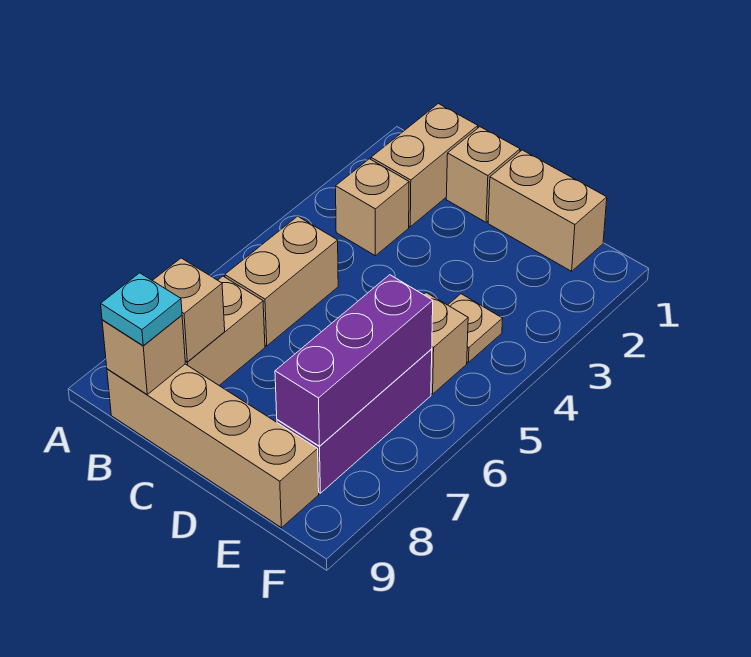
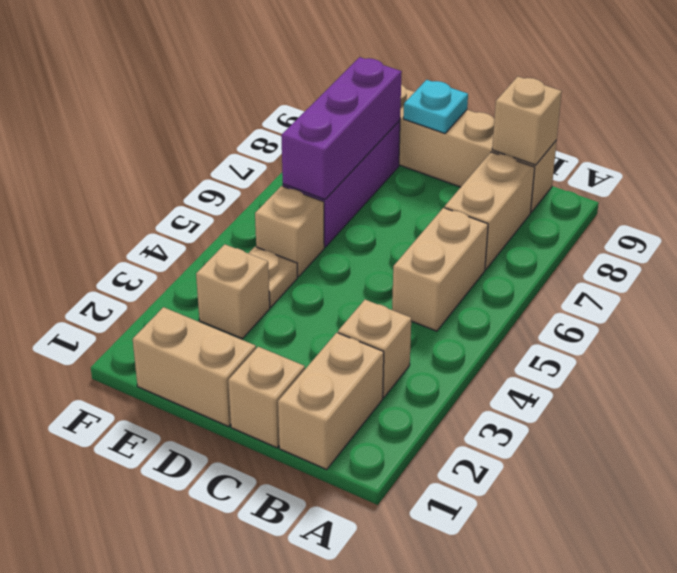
tan 1x1 brick [153,258,225,362] -> tan 1x1 brick moved to [196,244,270,339]
cyan 1x1 plate [101,273,182,346] -> cyan 1x1 plate moved to [403,80,468,133]

